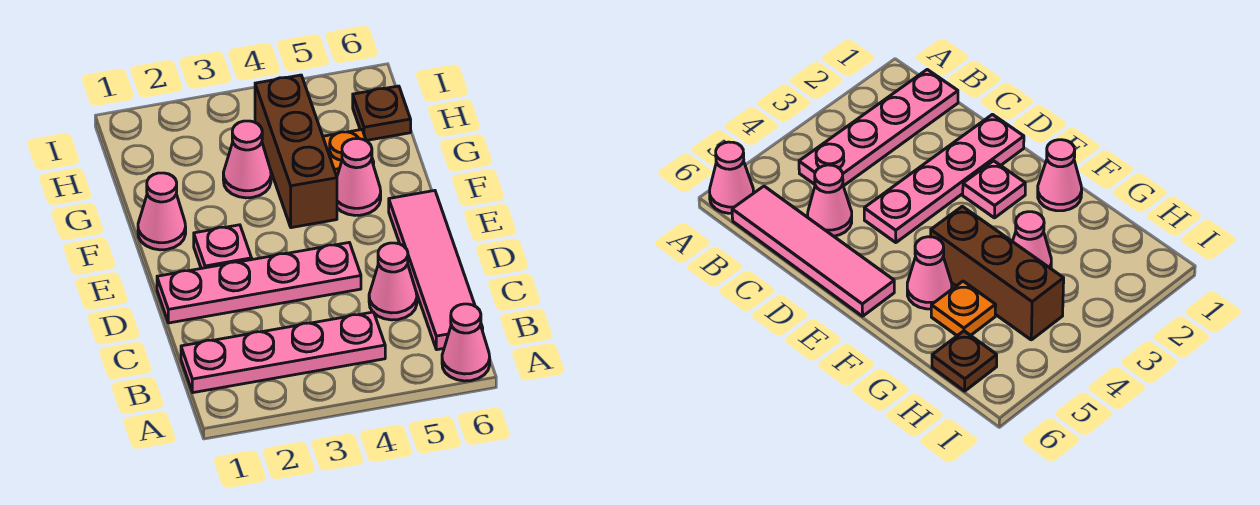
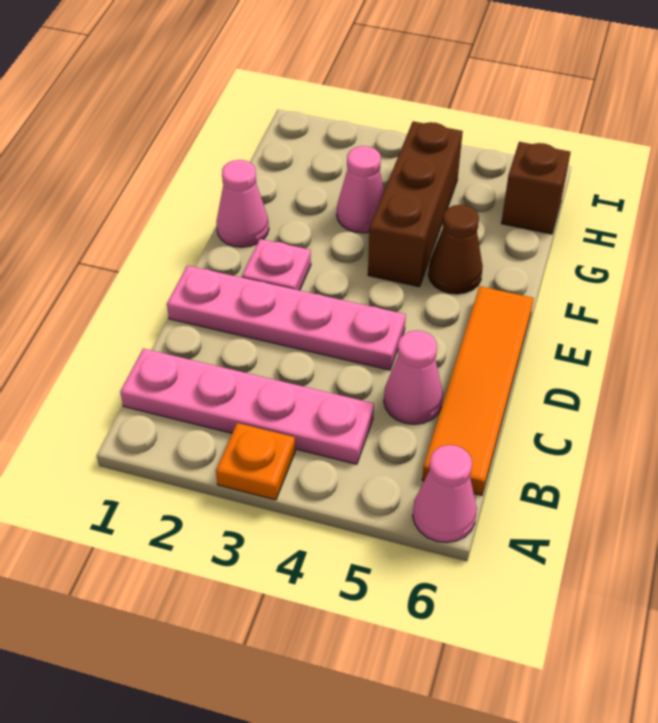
pink 1x4 tile [389,191,483,350] -> orange 1x4 tile [422,286,534,495]
pink 1x1 cone [337,139,381,215] -> brown 1x1 cone [428,205,483,294]
orange 1x1 plate [323,130,374,176] -> orange 1x1 plate moved to [216,423,295,500]
brown 1x1 plate [353,86,411,141] -> brown 1x1 brick [501,142,571,234]

